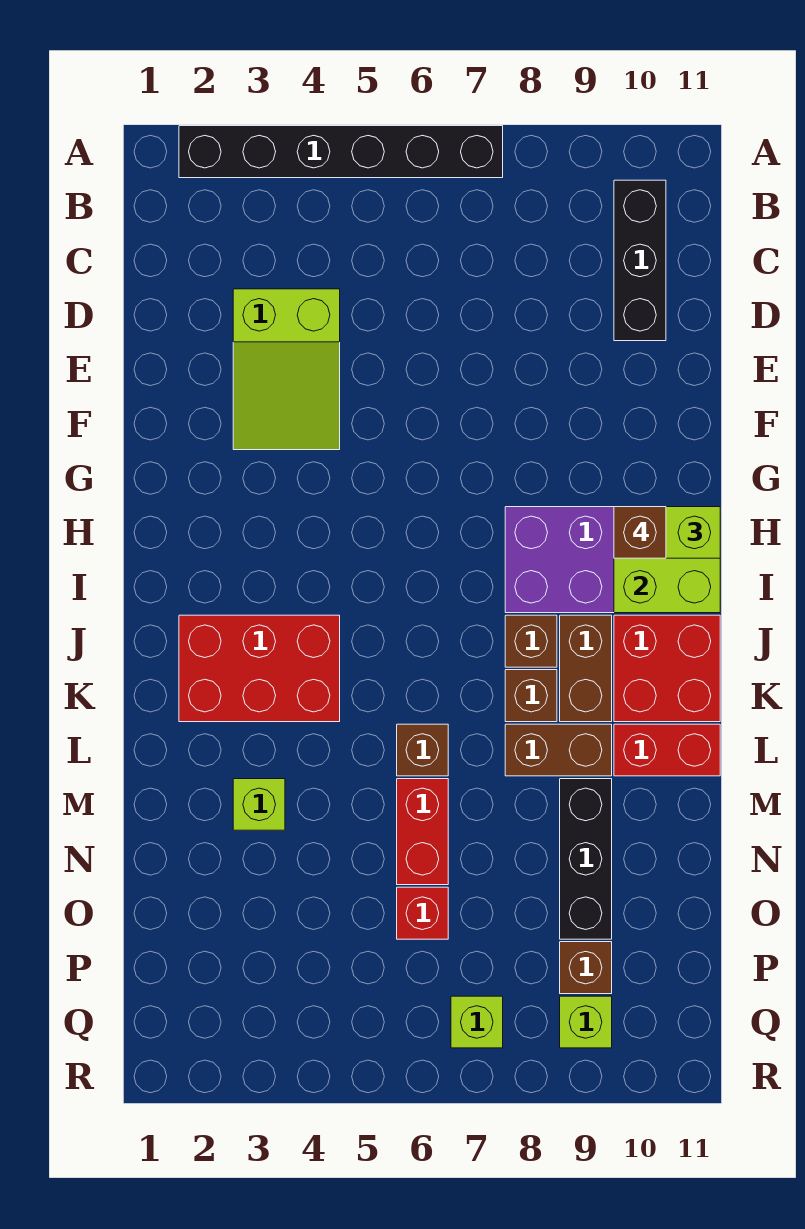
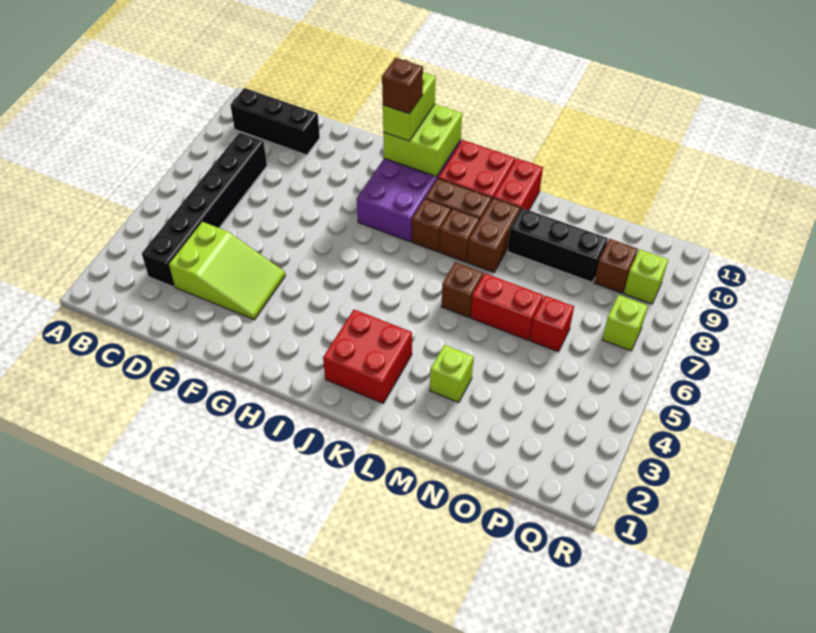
black 1x6 brick [179,126,503,178] -> black 1x6 brick moved to [142,133,267,287]
red 2x3 brick [179,615,340,722] -> red 2x2 brick [323,309,412,403]

